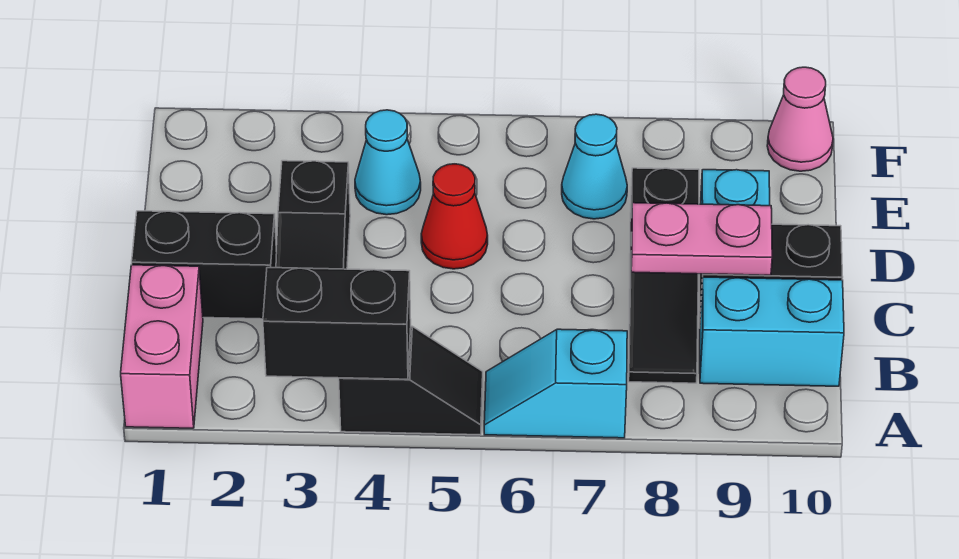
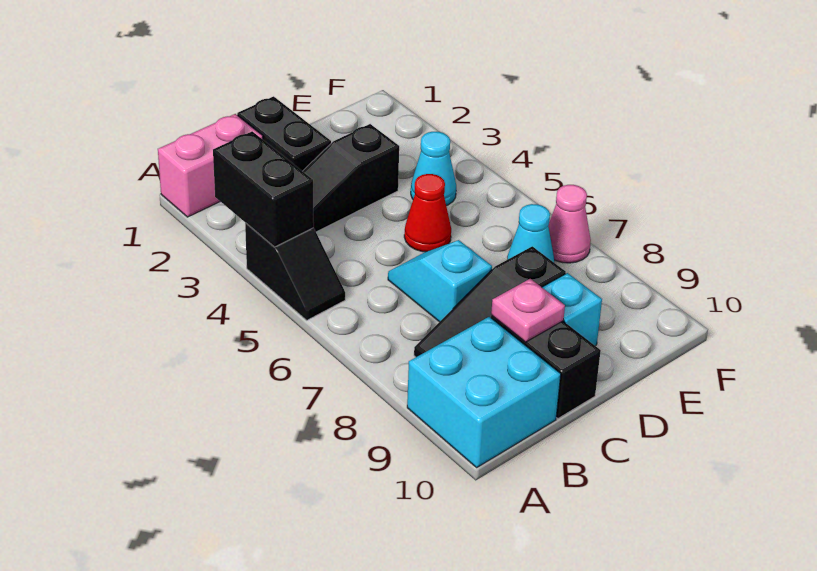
cyan 1x2 slope [484,329,627,438] -> cyan 1x2 slope moved to [388,240,492,322]
cyan 1x2 brick [700,277,844,386] -> cyan 2x2 brick [407,317,561,468]
pink 1x2 plate [631,203,772,275] -> pink 1x1 plate [491,279,565,342]
pink 1x1 cone [767,67,833,171] -> pink 1x1 cone moved to [548,185,591,263]

